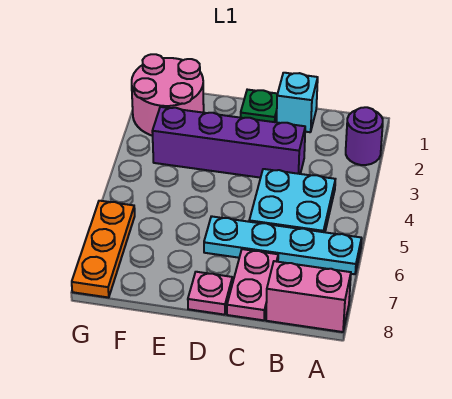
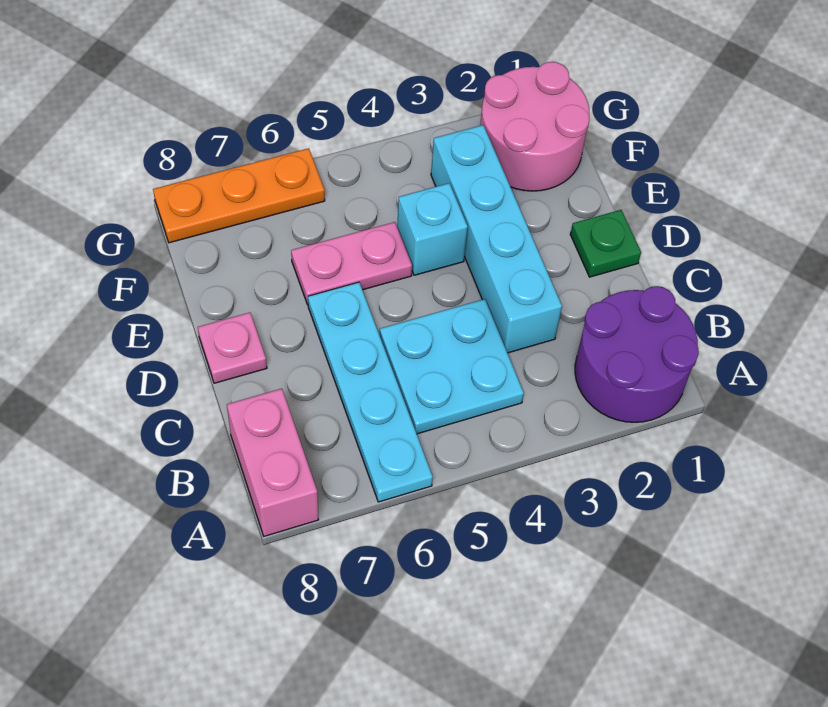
purple 1x1 round brick [346,107,383,165] -> purple 2x2 round brick [575,286,699,422]
cyan 1x1 brick [277,73,318,132] -> cyan 1x1 brick moved to [397,183,468,275]
purple 1x4 brick [152,107,305,178] -> cyan 1x4 brick [431,125,562,353]
pink 1x2 plate [227,249,278,320] -> pink 1x2 plate moved to [291,222,412,305]

